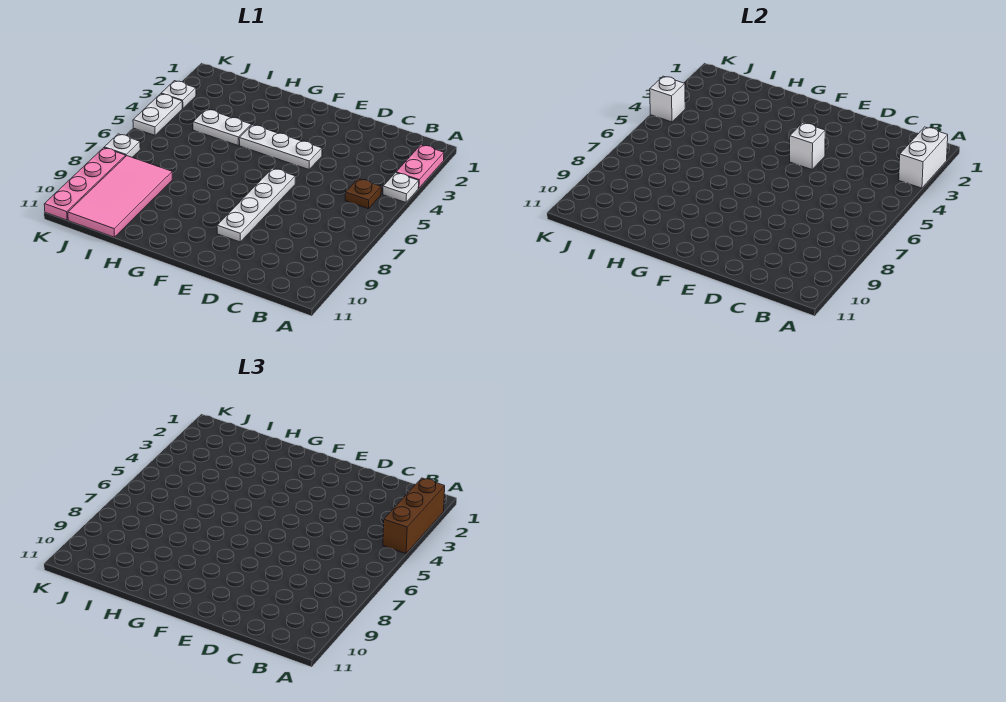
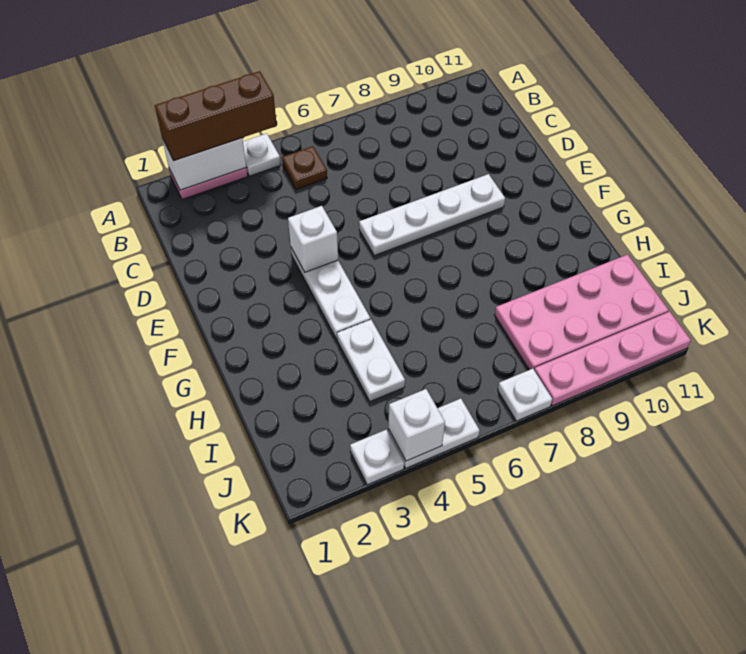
pink 2x4 tile [68,156,172,237] -> pink 2x4 plate [495,255,669,370]

